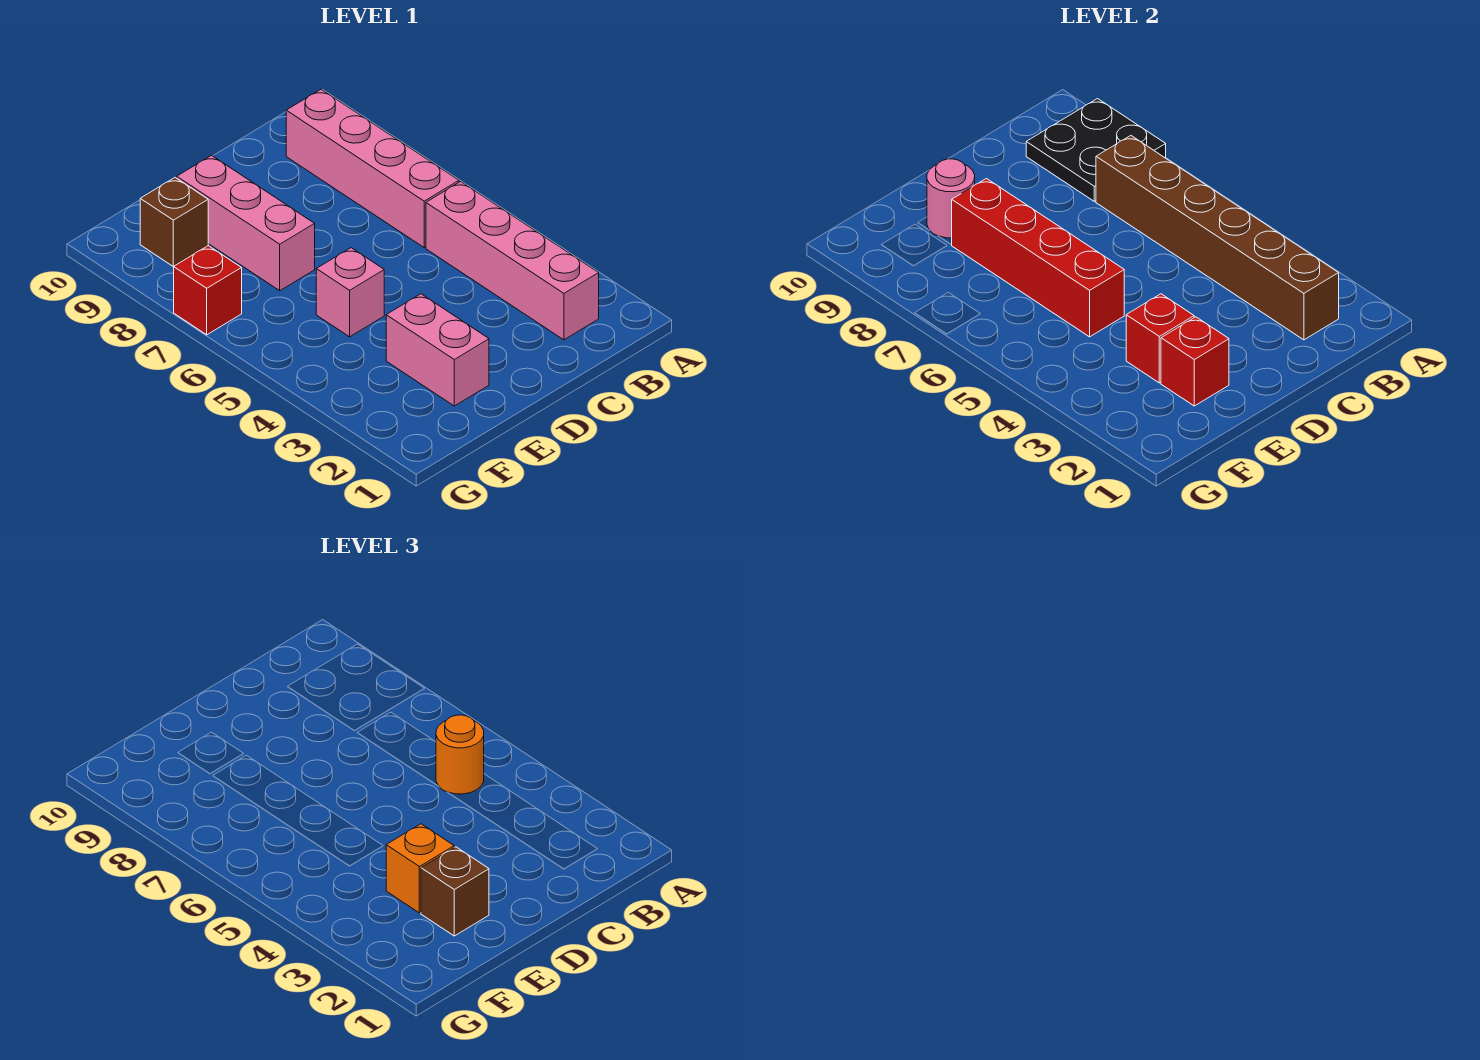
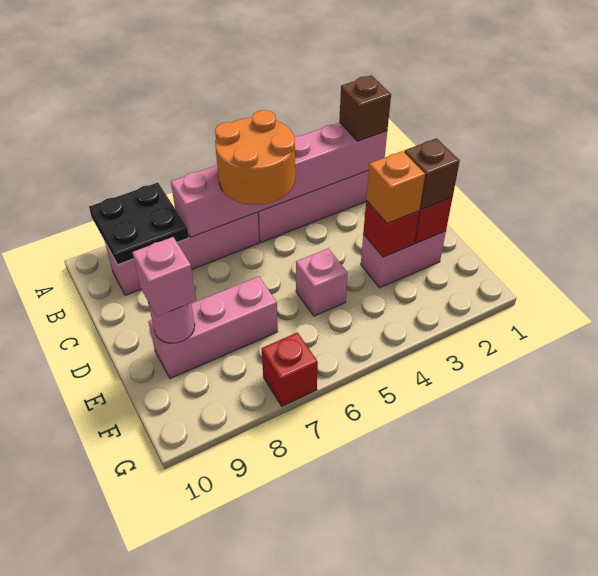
brown 1x6 brick [1096,136,1339,340] -> pink 1x6 brick [171,122,387,237]
orange 1x1 round brick [436,715,484,794] -> orange 2x2 round brick [215,110,295,205]
red 1x4 brick [952,179,1124,337] -> none
none -> pink 1x1 brick [132,237,196,316]
brown 1x1 brick [140,178,208,267] -> brown 1x1 brick moved to [339,75,391,141]

